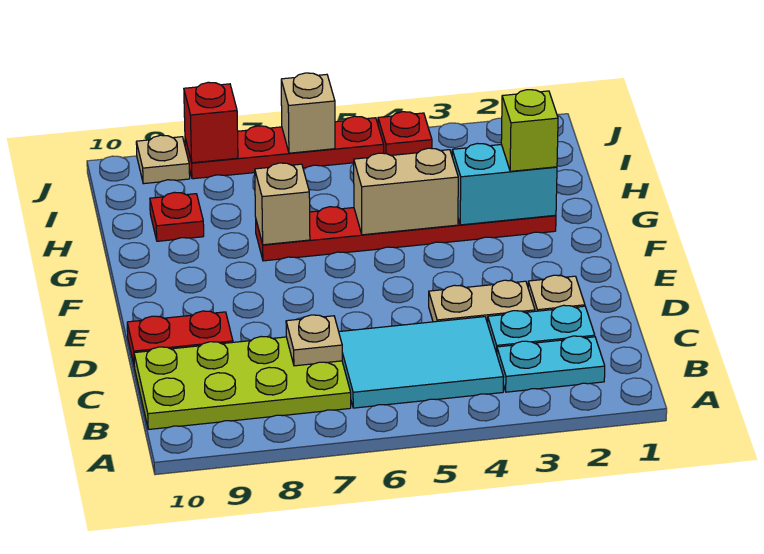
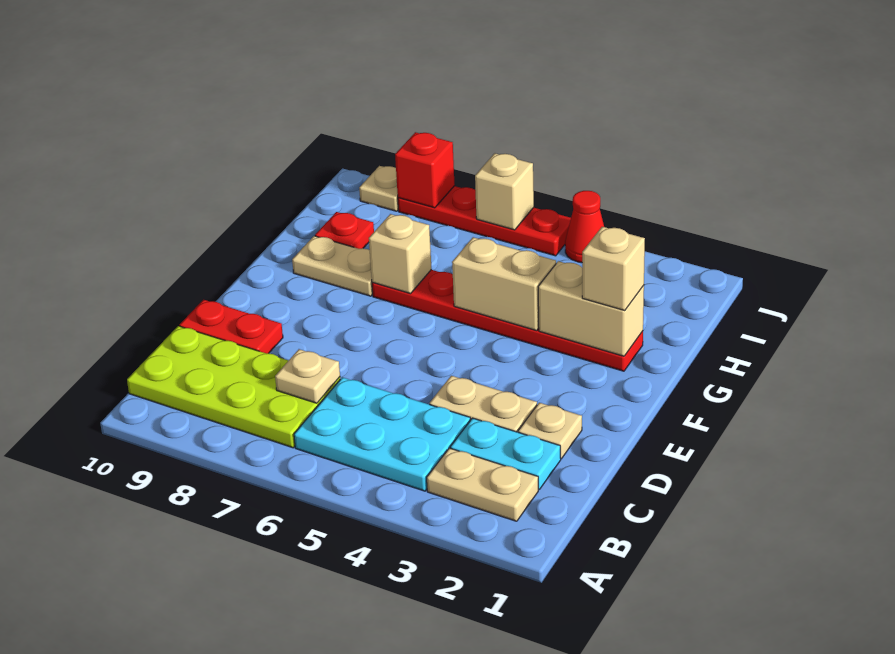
cyan 1x2 plate [497,336,605,392] -> tan 1x2 plate [427,448,538,521]
cyan 2x3 tile [339,317,504,408] -> cyan 2x3 plate [294,377,470,491]
cyan 1x2 brick [452,144,557,225] -> tan 1x2 brick [538,261,644,356]
lime 1x1 brick [501,90,558,171] -> tan 1x1 brick [582,227,645,311]
none -> tan 1x2 plate [292,236,373,296]
red 1x1 plate [378,112,432,155] -> red 1x1 cone [565,191,604,263]

